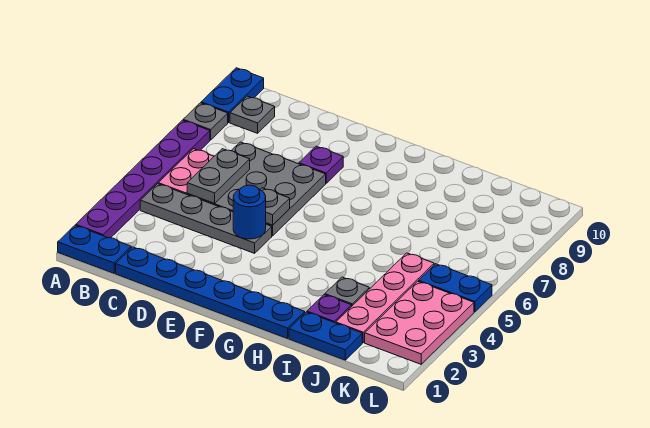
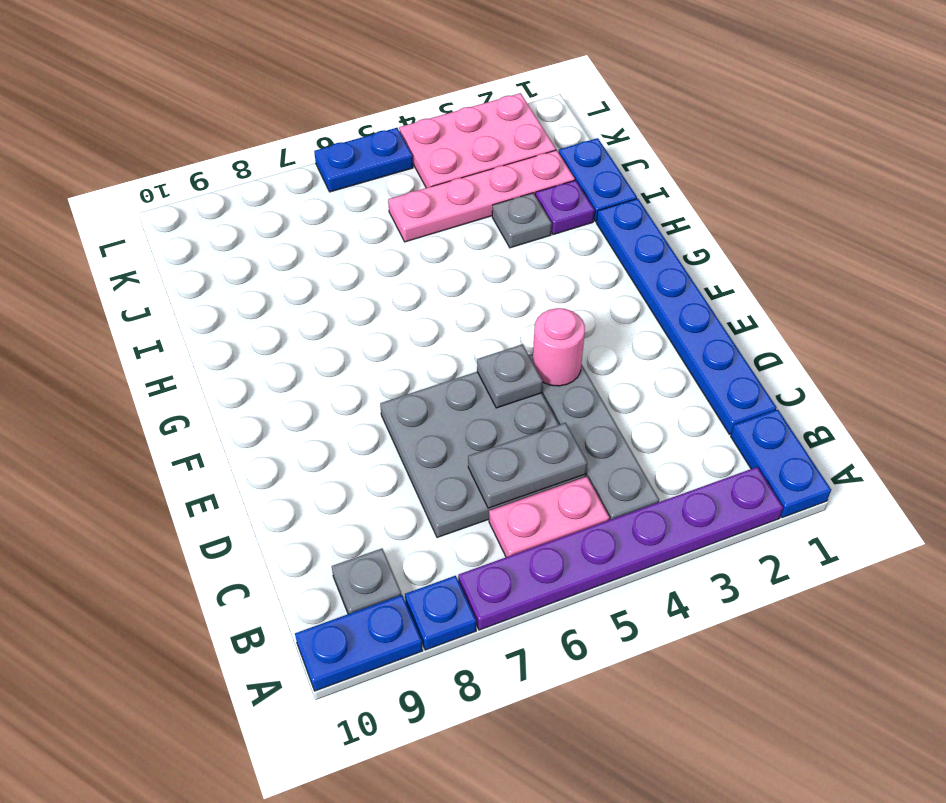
grey 1x1 plate [183,103,228,140] -> blue 1x1 plate [405,576,476,650]
blue 1x1 round brick [233,185,266,239] -> pink 1x1 round brick [533,308,585,386]
purple 1x1 plate [299,146,343,183] -> none
blue 1x2 plate [419,264,492,312] -> blue 1x2 plate turned to [314,128,413,192]

